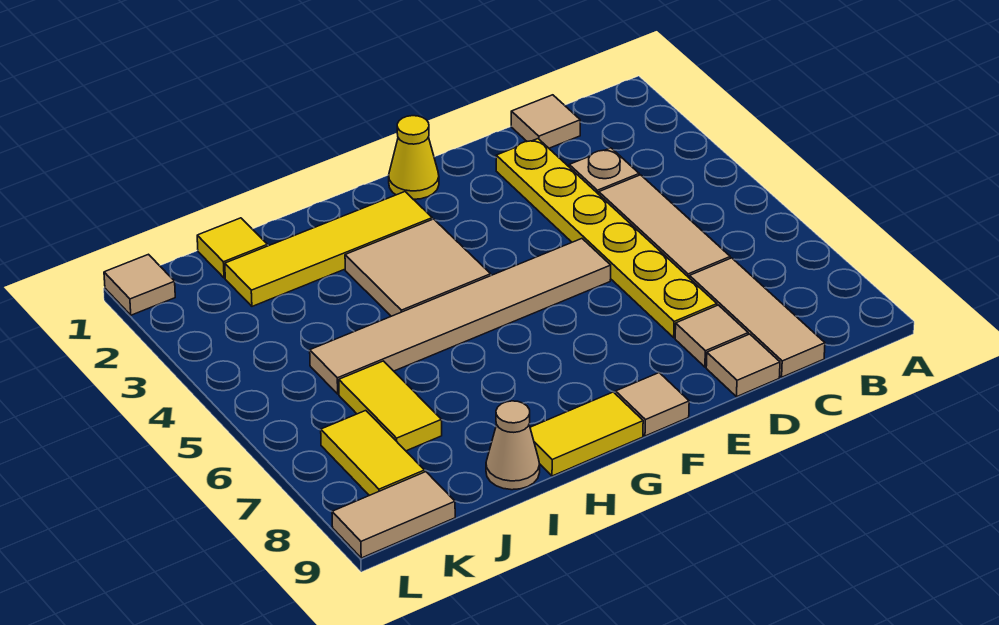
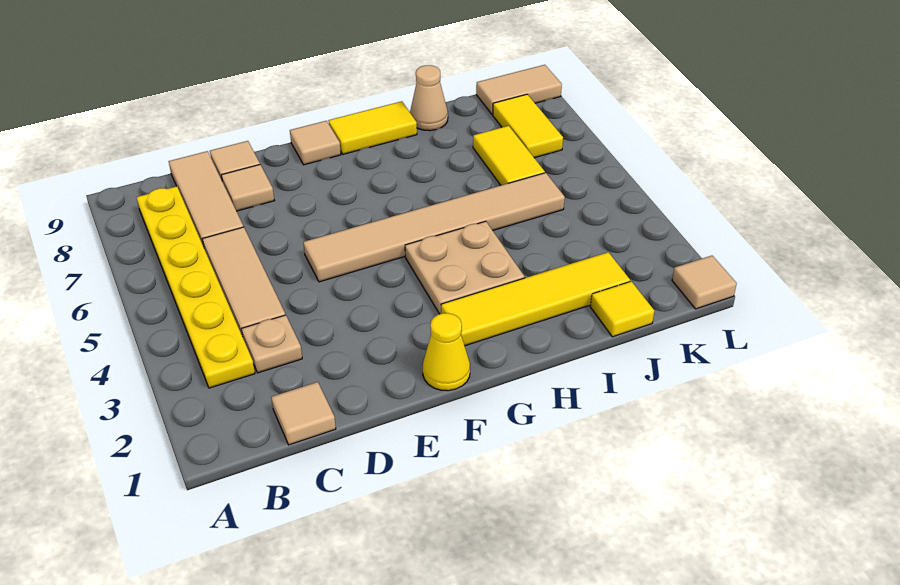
yellow 1x6 plate [496,139,717,338] -> yellow 1x6 plate moved to [136,186,255,388]
tan 2x2 tile [345,219,491,316] -> tan 2x2 plate [405,221,525,314]

